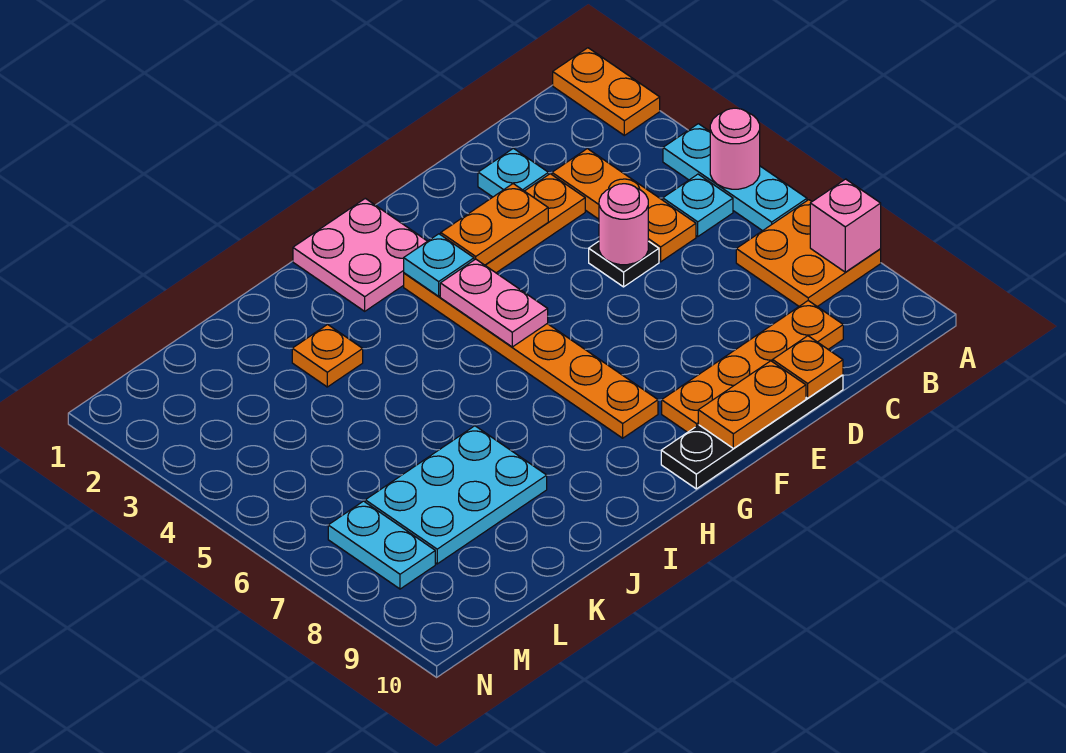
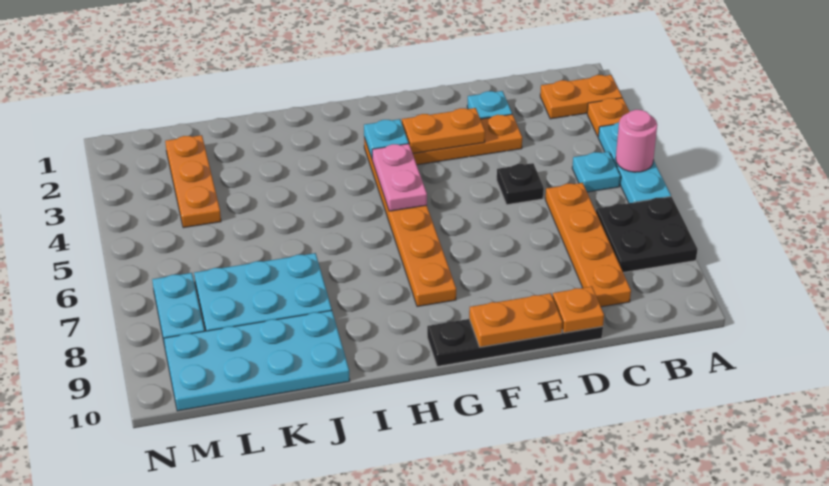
orange 1x2 plate [553,48,660,135] -> orange 1x2 plate turned to [540,75,622,119]
orange 2x2 plate [736,200,881,307] -> black 2x2 plate [596,197,698,273]
pink 1x1 brick [810,179,881,272] -> none
orange 1x3 plate [552,149,696,262] -> orange 1x3 plate moved to [165,135,221,228]
orange 1x4 plate [662,301,843,432] -> orange 1x4 plate turned to [545,183,631,307]
pink 1x1 round brick [599,184,648,265] -> none
pink 2x2 plate [293,198,427,311] -> none
orange 1x1 plate [292,325,363,387] -> orange 1x1 plate moved to [587,98,630,137]
none -> cyan 2x4 plate [164,310,350,411]

